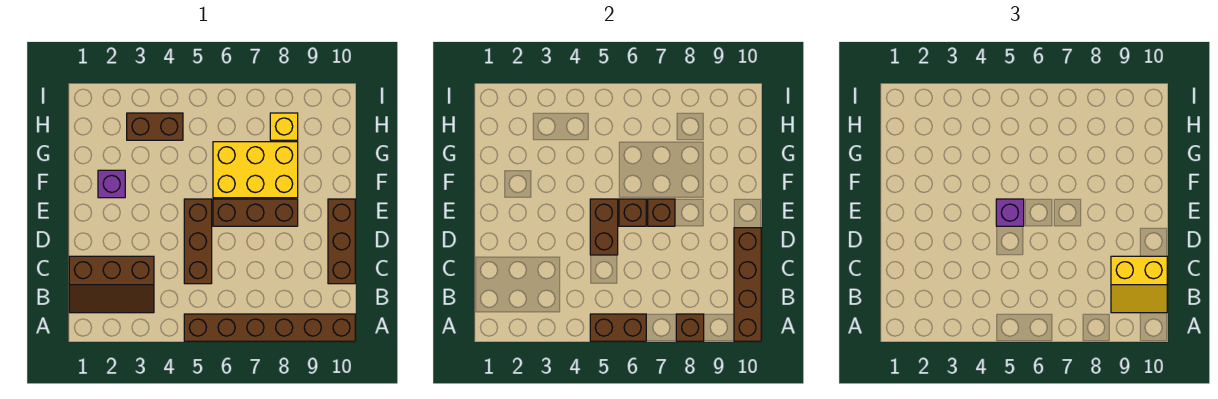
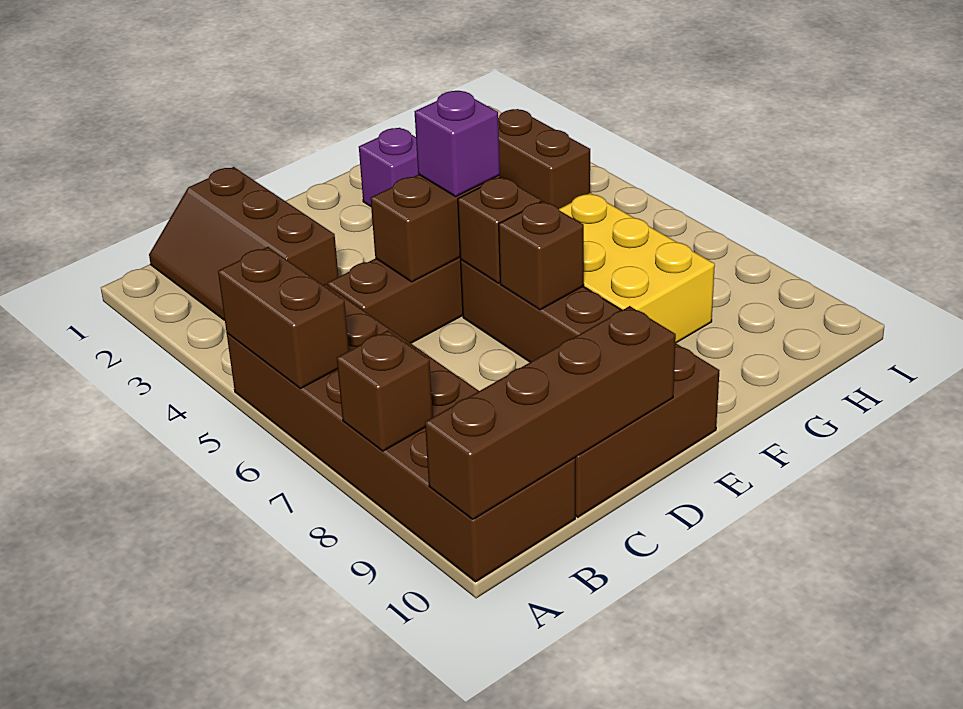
brown 1x6 brick [184,314,355,341] -> brown 2x6 brick [227,284,575,582]
yellow 2x2 slope [1111,256,1167,313] -> none
yellow 1x1 brick [270,113,298,140] -> none

